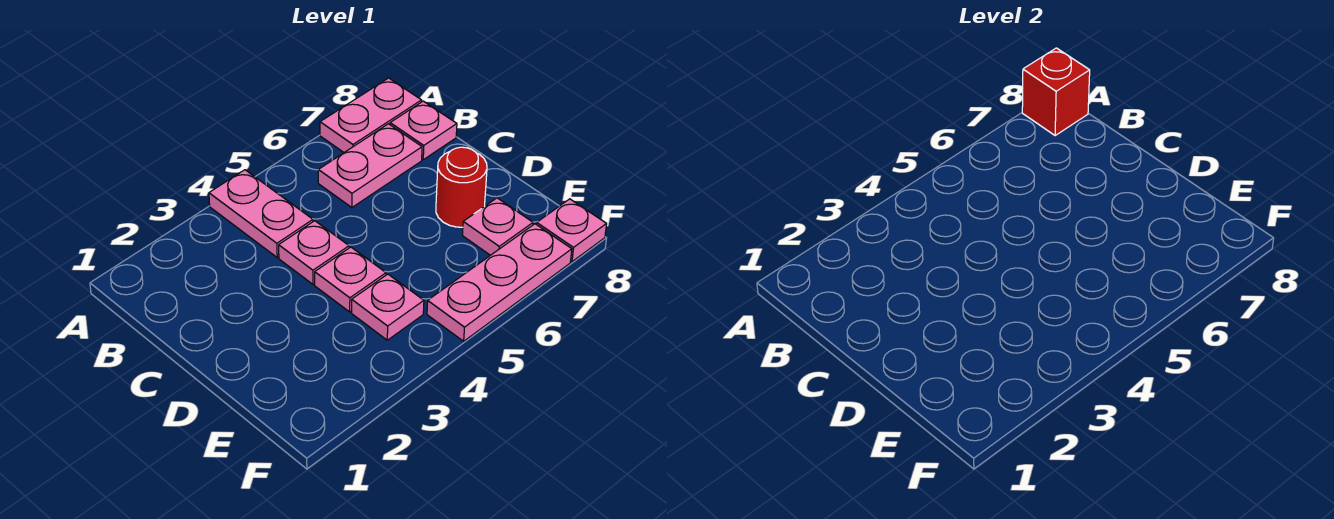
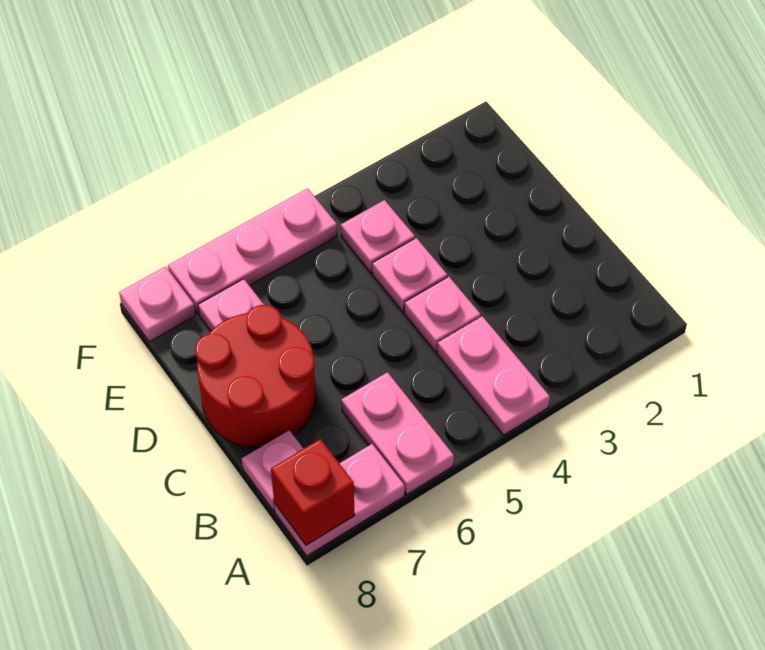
pink 1x2 plate [318,124,422,207] -> pink 1x2 plate turned to [341,372,454,494]
red 1x1 round brick [436,147,487,227] -> red 2x2 round brick [195,305,316,447]

